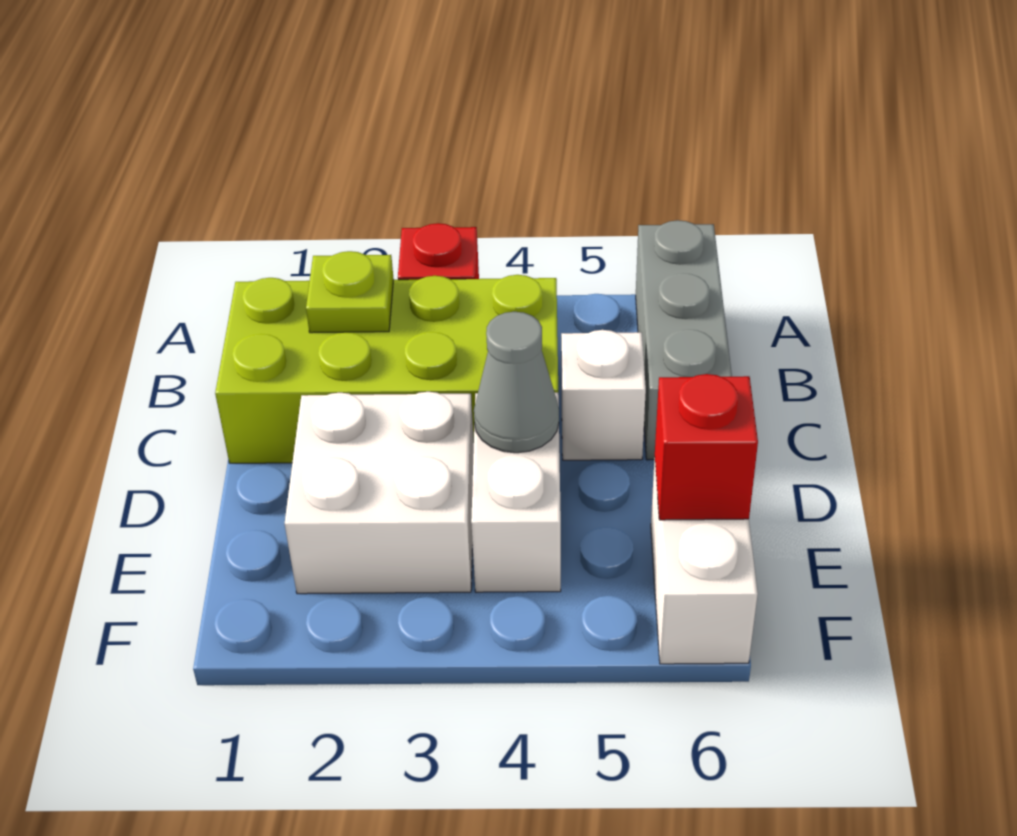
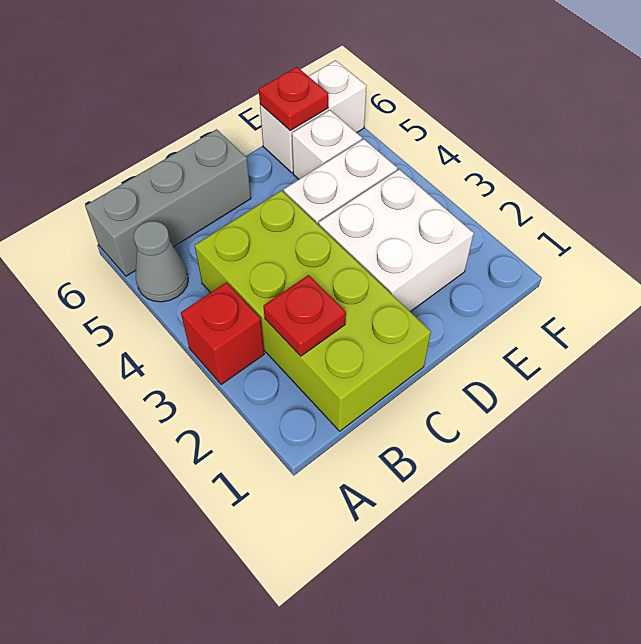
lime 1x1 plate [306,251,394,333] -> red 1x1 plate [263,275,346,356]
white 1x1 brick [561,330,646,460] -> white 1x1 brick moved to [292,110,362,179]
grey 1x1 cone [474,312,559,453] -> grey 1x1 cone moved to [134,221,188,302]
red 1x1 brick [655,374,758,520] -> red 1x1 plate [259,67,328,131]

